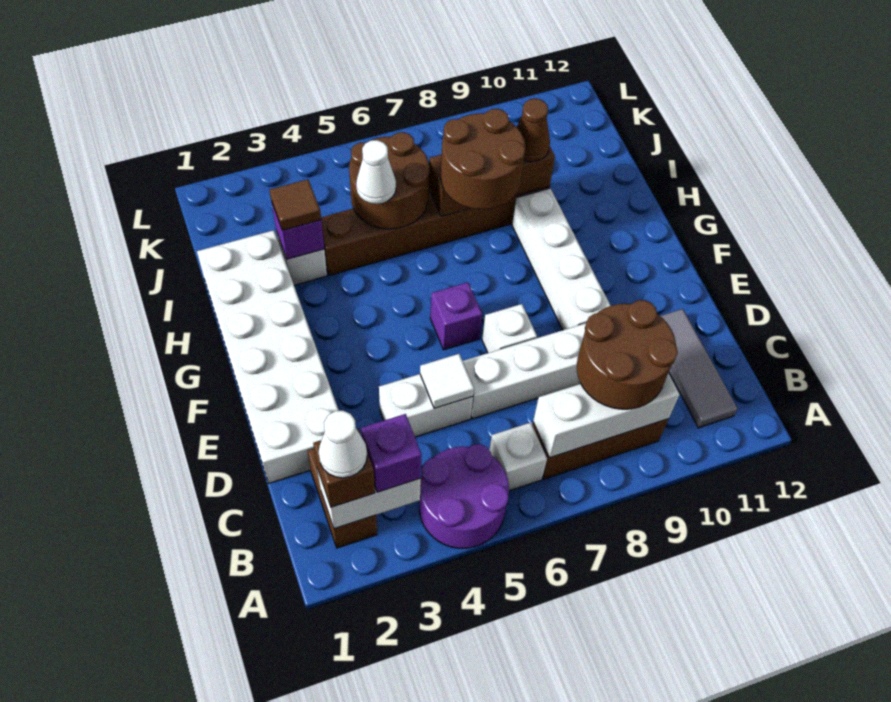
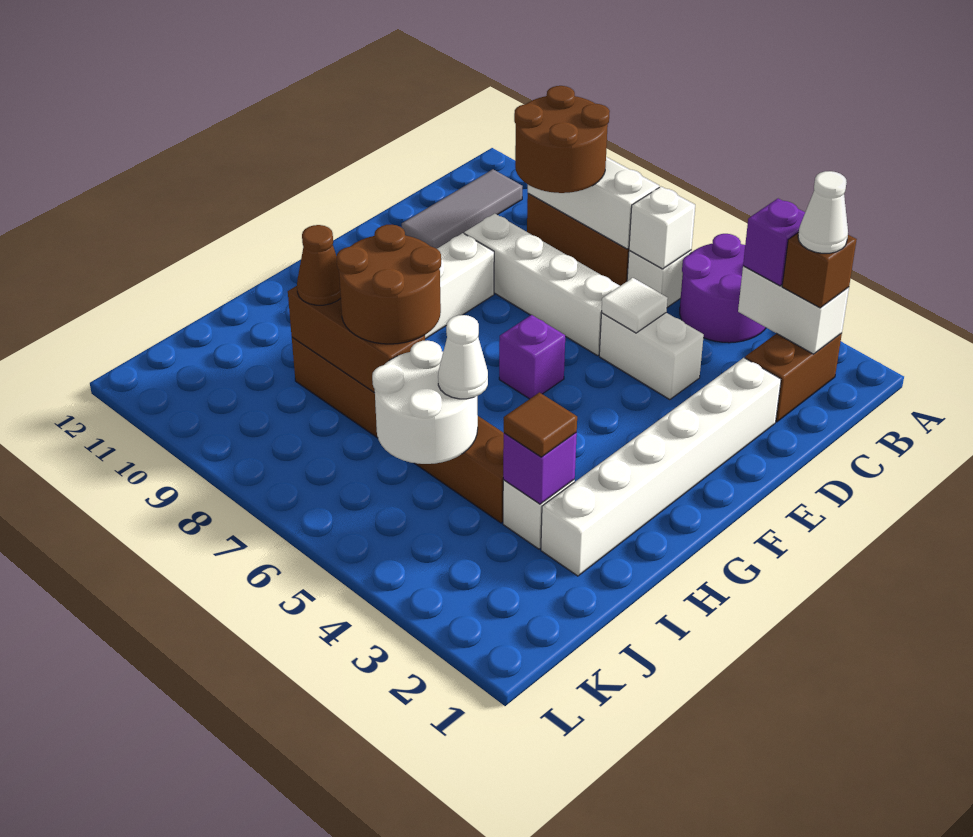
white 2x6 brick [197,230,339,483] -> white 1x6 brick [541,358,781,576]
white 1x1 brick [482,304,537,353] -> white 1x1 brick moved to [629,187,695,269]
brown 2x2 round brick [349,132,429,229] -> white 2x2 round brick [372,340,478,464]

